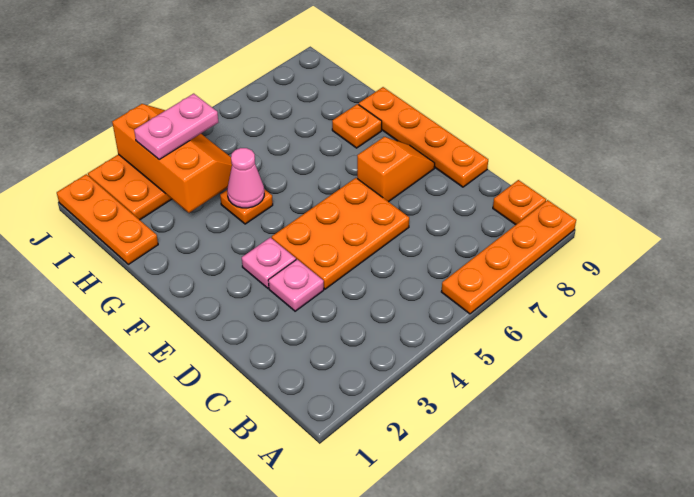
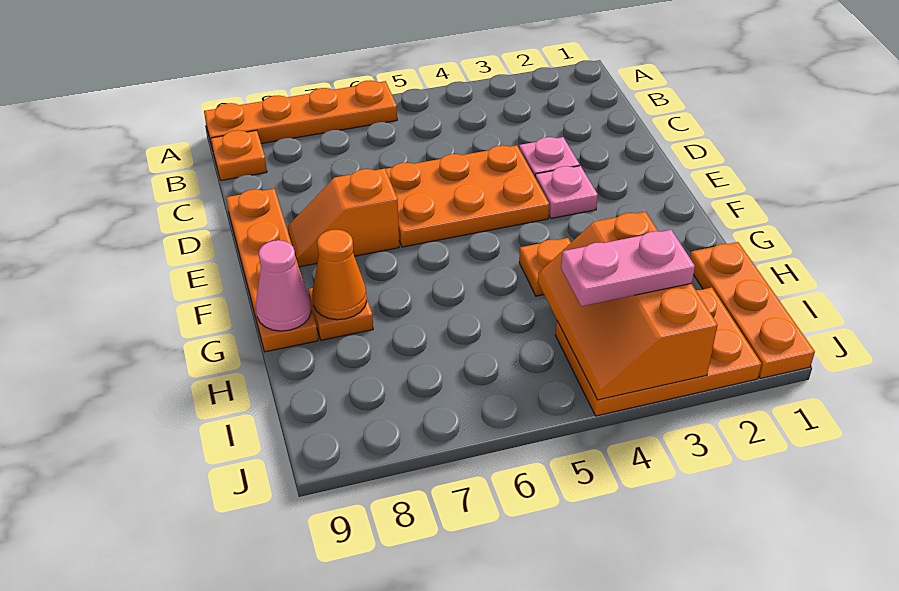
pink 1x1 cone [227,148,264,208] -> pink 1x1 cone moved to [256,240,311,331]
none -> orange 1x1 cone [312,230,367,320]

